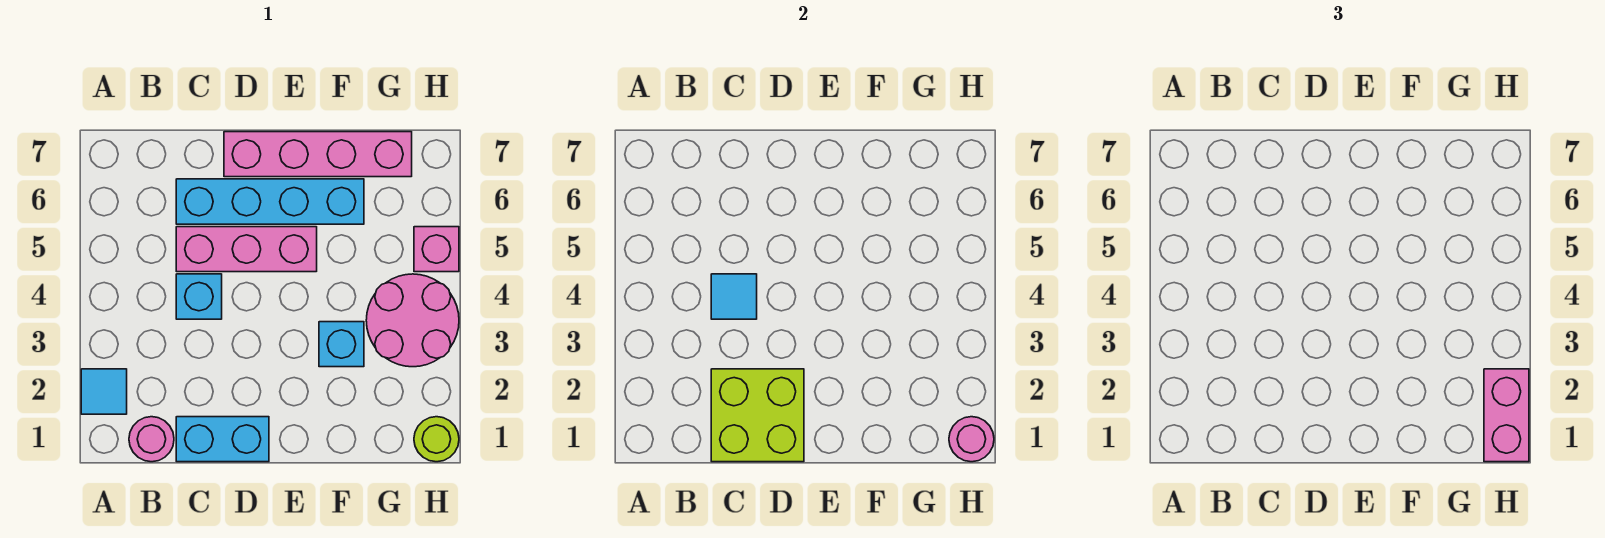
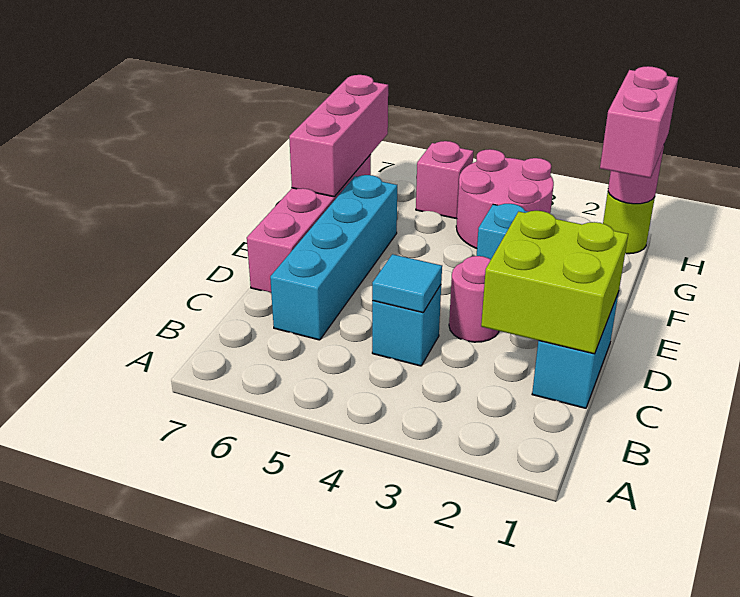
cyan 1x1 tile [81,369,127,414] -> none
pink 1x1 round brick [129,417,174,462] -> pink 1x1 round brick moved to [449,256,499,342]
pink 1x3 brick [176,227,317,272] -> pink 1x3 brick moved to [289,75,388,197]
pink 1x2 brick [1484,369,1529,462] -> pink 1x2 brick turned to [600,66,678,178]

